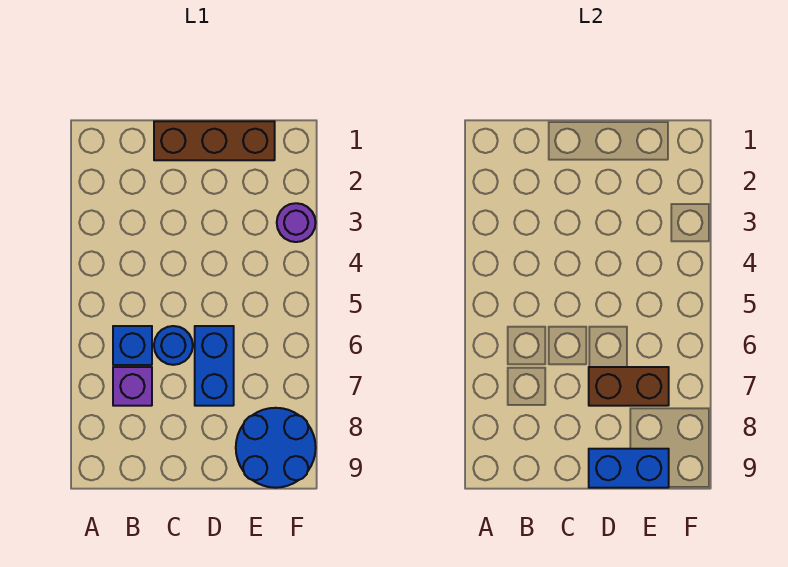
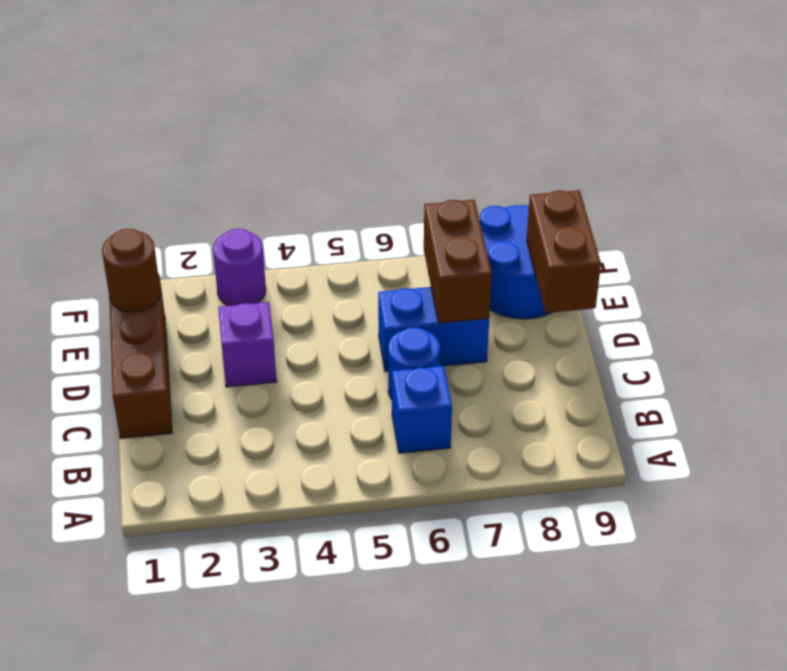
purple 1x1 brick [113,367,152,406] -> purple 1x1 brick moved to [218,302,277,387]
blue 1x2 brick [589,449,669,488] -> brown 1x2 brick [527,190,601,313]
none -> brown 1x1 round brick [102,229,160,312]

